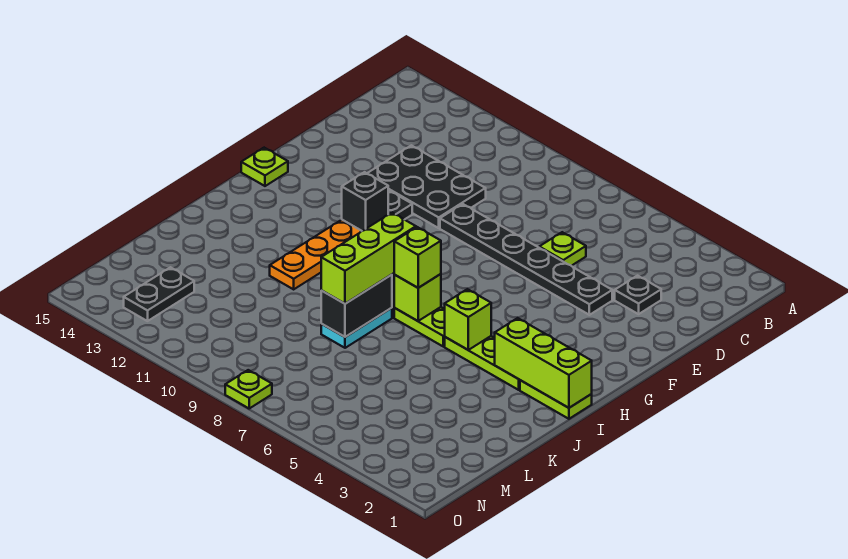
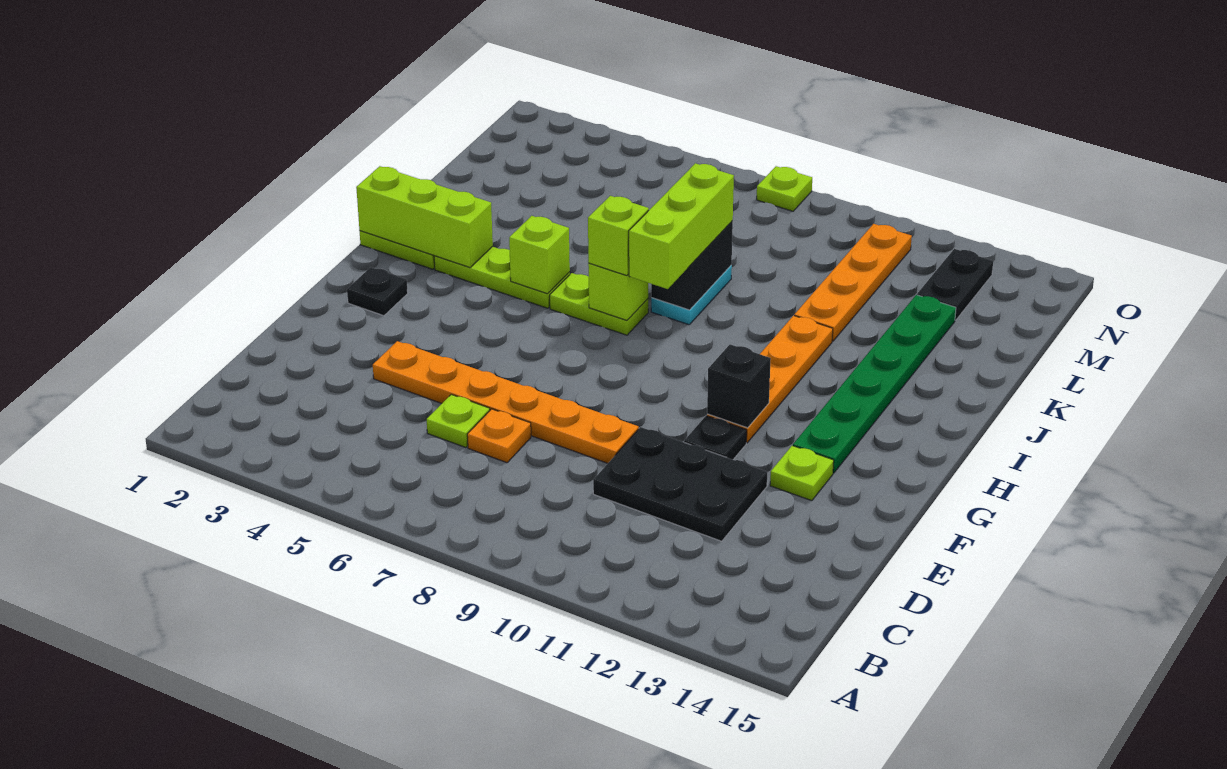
black 1x1 plate [615,276,661,314] -> black 1x1 plate moved to [347,267,408,316]
none -> orange 1x1 plate [467,409,531,463]
black 1x6 plate [440,204,612,315] -> orange 1x6 plate [373,341,639,463]
none -> green 1x6 plate [793,295,956,473]
lime 1x1 plate [241,148,288,186] -> lime 1x1 plate moved to [770,446,834,501]
none -> orange 1x4 plate [794,224,912,341]

